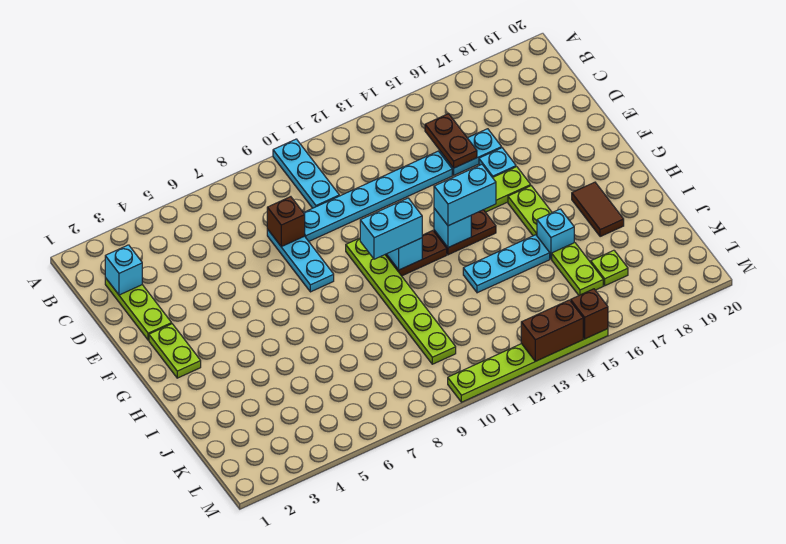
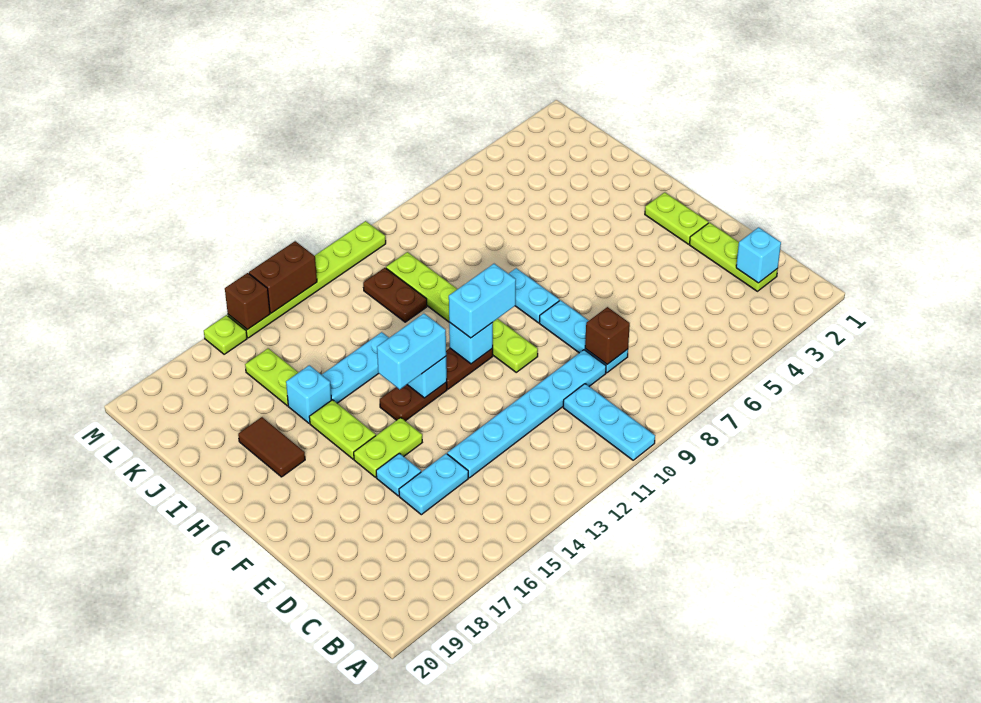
brown 1x2 plate [425,114,477,168] -> brown 1x2 plate moved to [363,268,427,322]
none -> cyan 1x2 plate [509,268,559,323]
lime 1x1 plate [591,250,628,286] -> lime 1x1 plate moved to [204,315,247,354]

